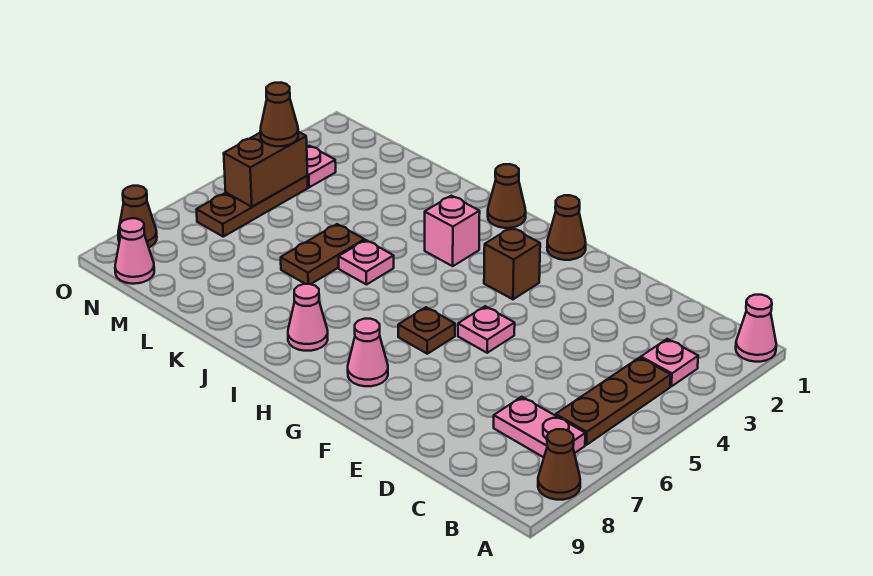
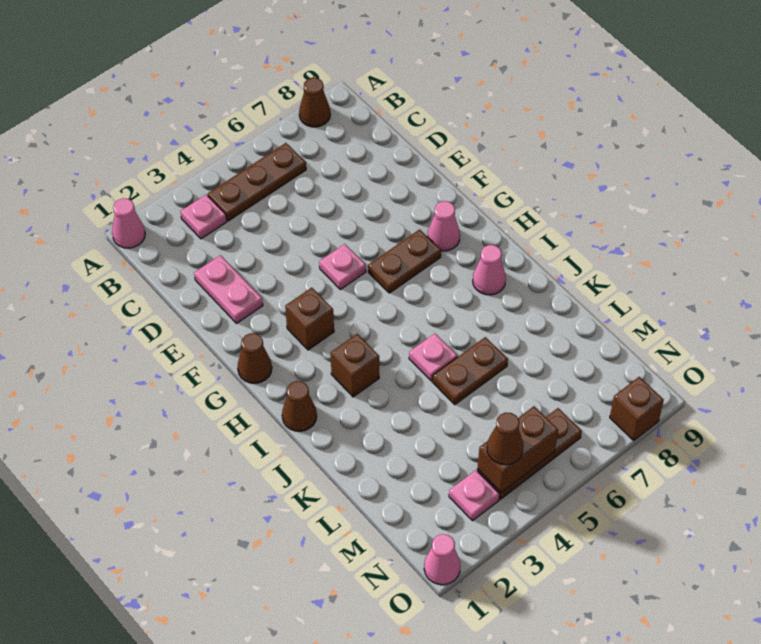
pink 1x2 plate [494,397,585,457] -> pink 1x2 plate moved to [194,255,263,323]
brown 1x1 plate [398,307,455,354] -> brown 1x2 plate [368,229,441,293]
pink 1x1 brick [425,196,480,266] -> brown 1x1 brick [331,334,379,397]
pink 1x1 cone [115,218,154,284] -> pink 1x1 cone moved to [424,534,460,585]
brown 1x1 cone [118,186,157,247] -> brown 1x1 brick [610,377,664,440]

